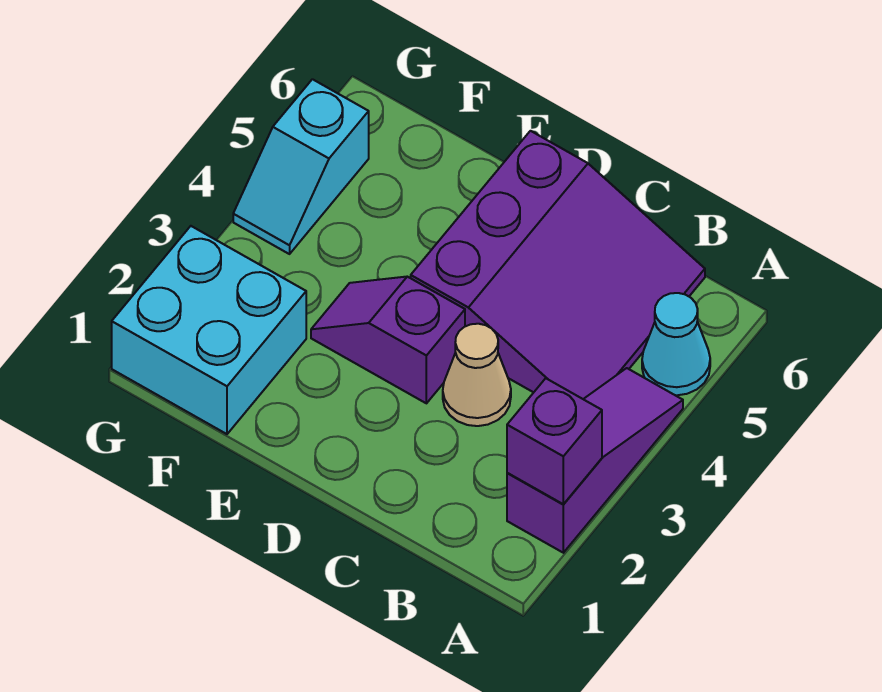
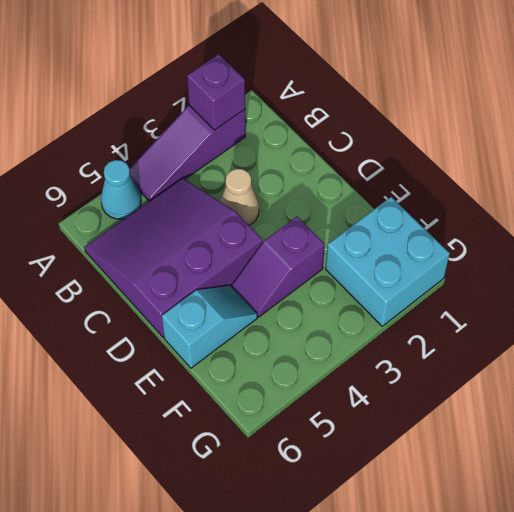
purple 1x2 slope [311,277,465,403] -> purple 1x2 slope turned to [232,217,325,317]
cyan 1x2 slope [233,79,369,254] -> cyan 1x2 slope moved to [162,286,257,368]

